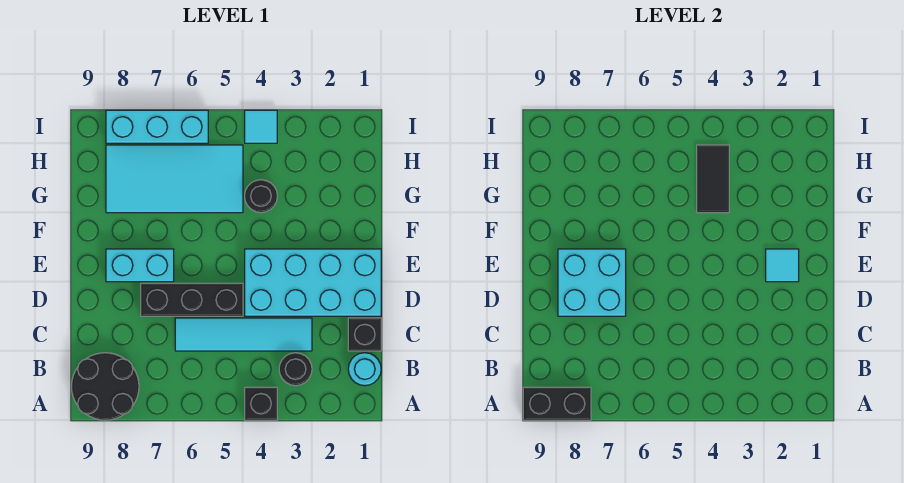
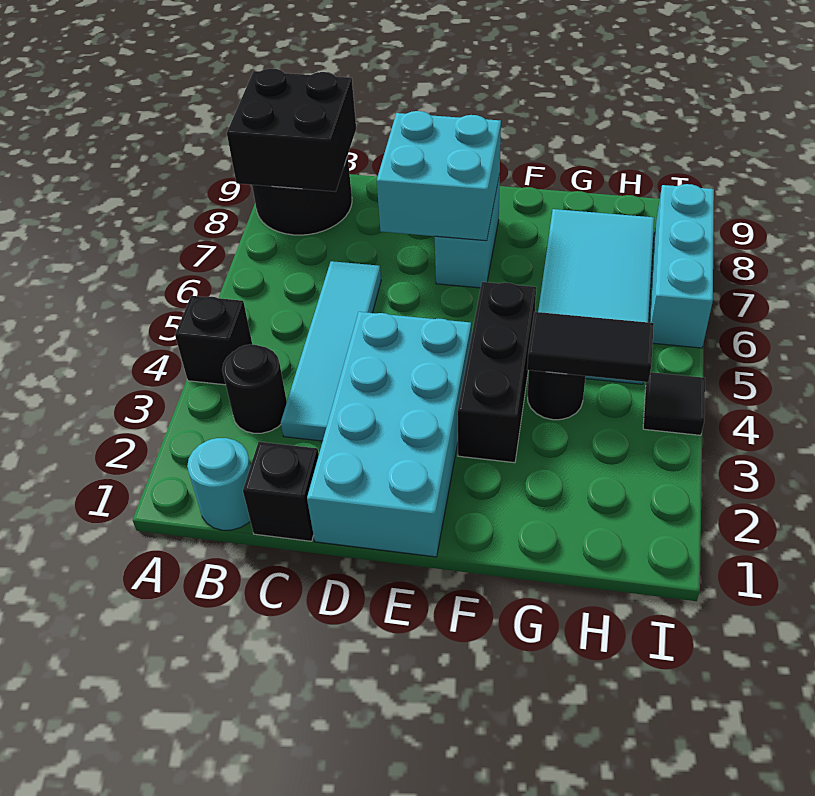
black 1x2 brick [523,387,591,420] -> black 2x2 brick [227,69,356,192]
black 1x3 brick [141,283,243,316] -> black 1x3 brick moved to [458,282,536,463]
cyan 1x1 tile [766,249,799,282] -> none
cyan 1x1 tile [245,110,277,143] -> black 1x1 tile [643,372,705,435]

